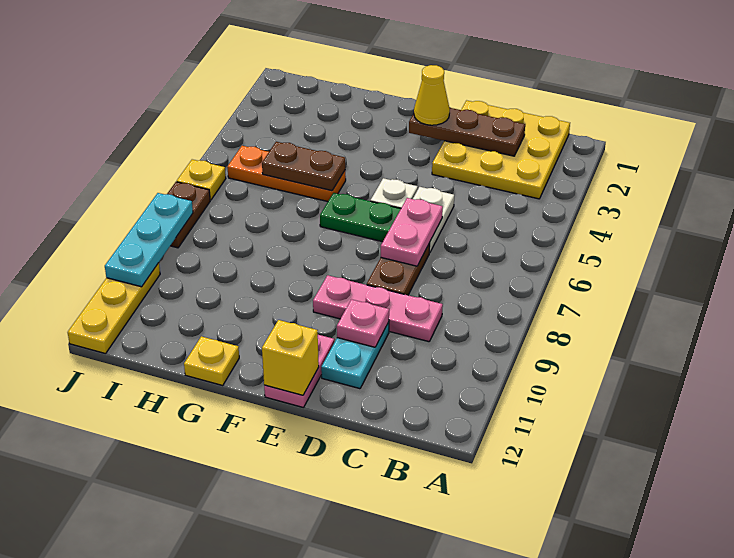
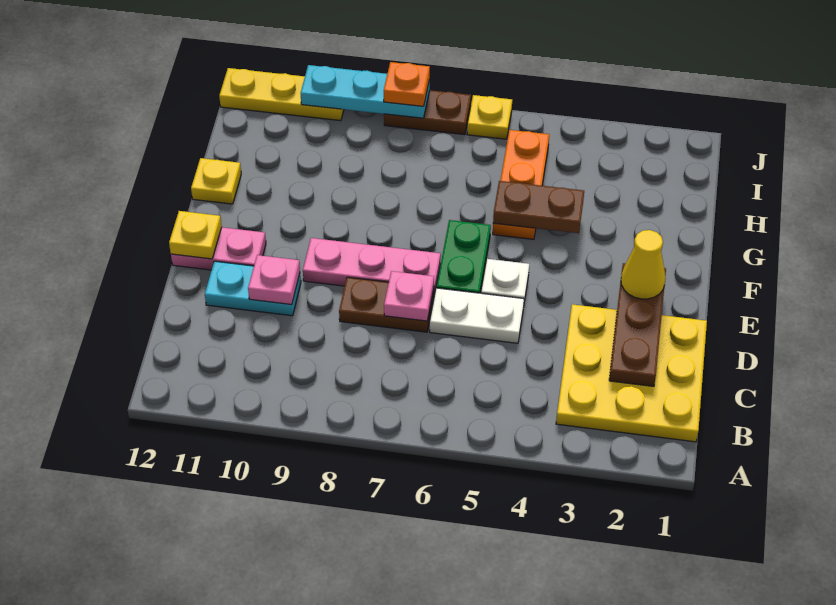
pink 1x3 plate [313,275,443,342] -> pink 1x3 plate turned to [303,238,441,295]
pink 1x2 plate [381,198,443,266] -> pink 1x1 plate [384,271,434,321]
yellow 1x1 brick [262,320,319,395] -> yellow 1x1 plate [169,211,222,259]
brown 1x2 plate [262,142,345,191] -> brown 1x2 plate turned to [493,181,584,233]
none -> orange 1x1 plate [384,62,430,106]

